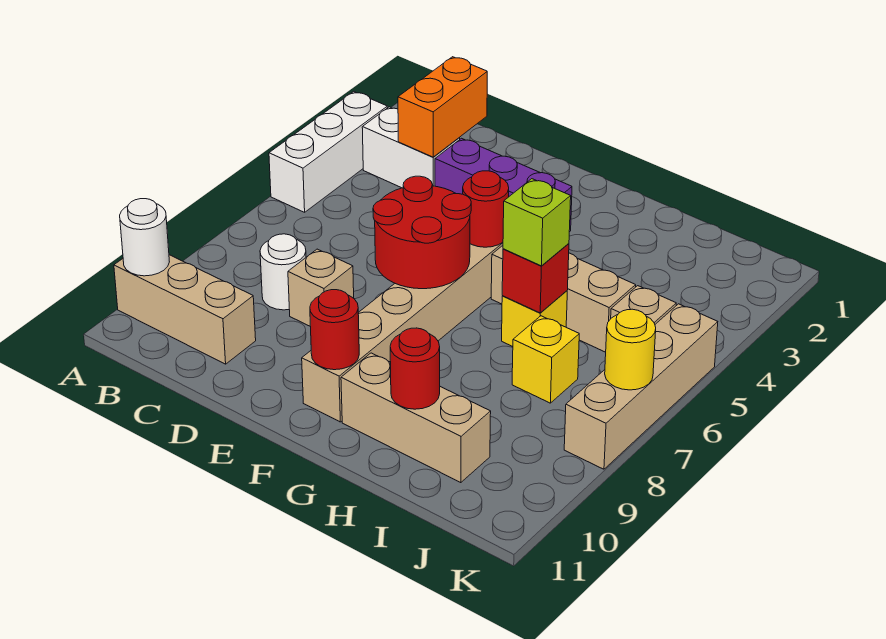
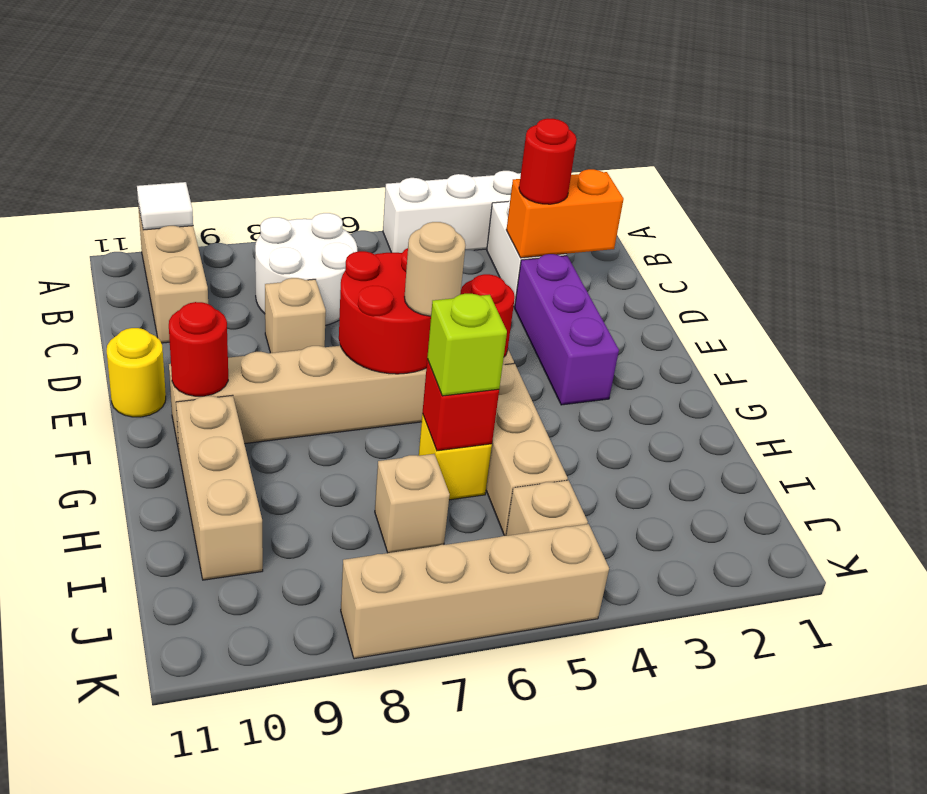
white 1x1 round brick [120,199,169,276] -> white 1x1 tile [137,182,193,230]
white 1x1 round brick [260,234,306,310] -> white 2x2 round brick [255,213,357,325]
none -> tan 1x1 round brick [405,222,465,316]
red 1x1 round brick [390,328,440,409] -> red 1x1 round brick moved to [519,119,577,204]
yellow 1x1 brick [512,316,579,403] -> tan 1x1 brick [375,454,450,553]
yellow 1x1 round brick [605,309,656,390] -> yellow 1x1 round brick moved to [107,328,166,417]

